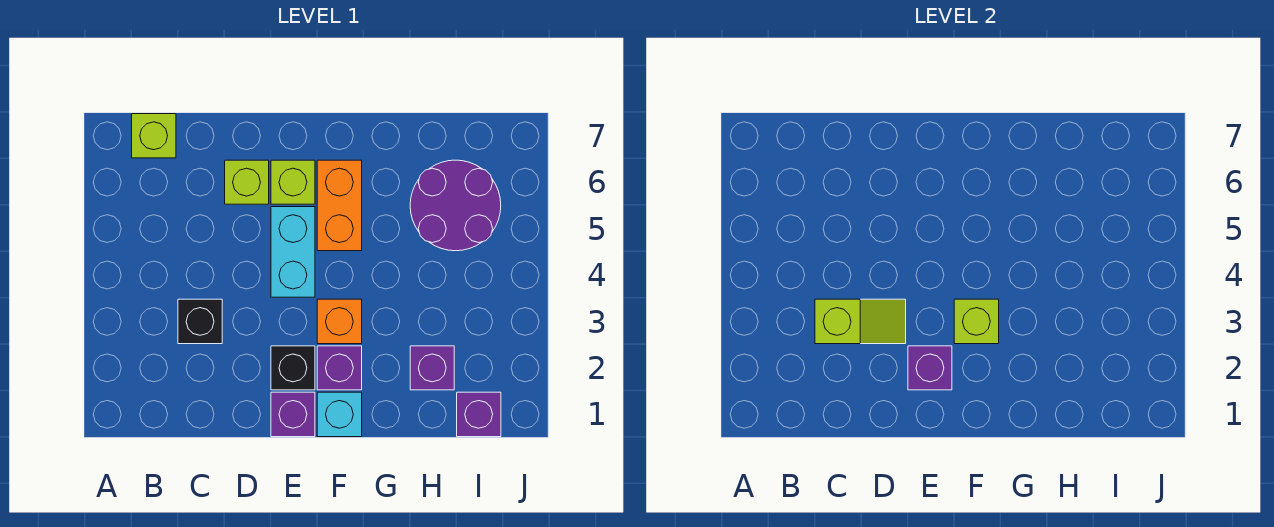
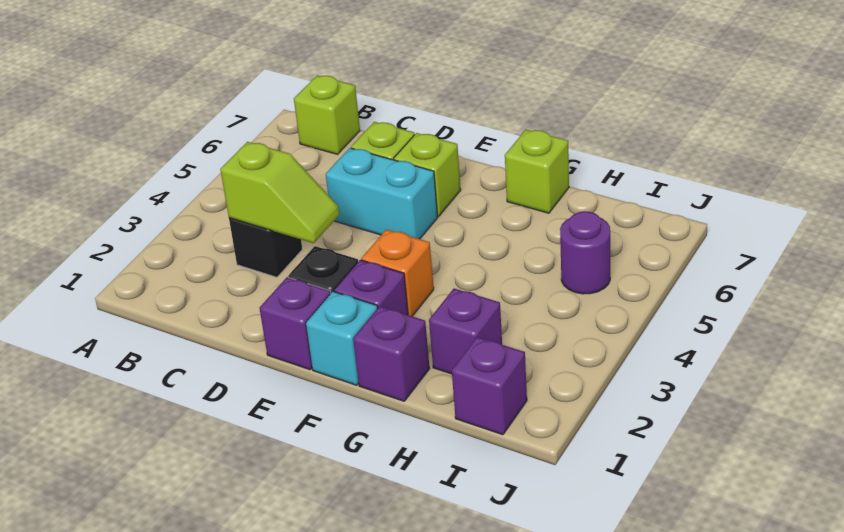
purple 1x1 brick [908,346,952,390] -> purple 1x1 brick moved to [353,306,430,401]
cyan 1x2 brick [271,207,315,297] -> cyan 1x2 brick turned to [326,148,438,239]
lime 1x1 brick [954,299,999,344] -> lime 1x1 brick moved to [505,130,569,213]
orange 1x2 brick [317,160,362,251] -> none
purple 2x2 round brick [410,160,501,251] -> purple 1x1 round brick [560,211,610,294]

